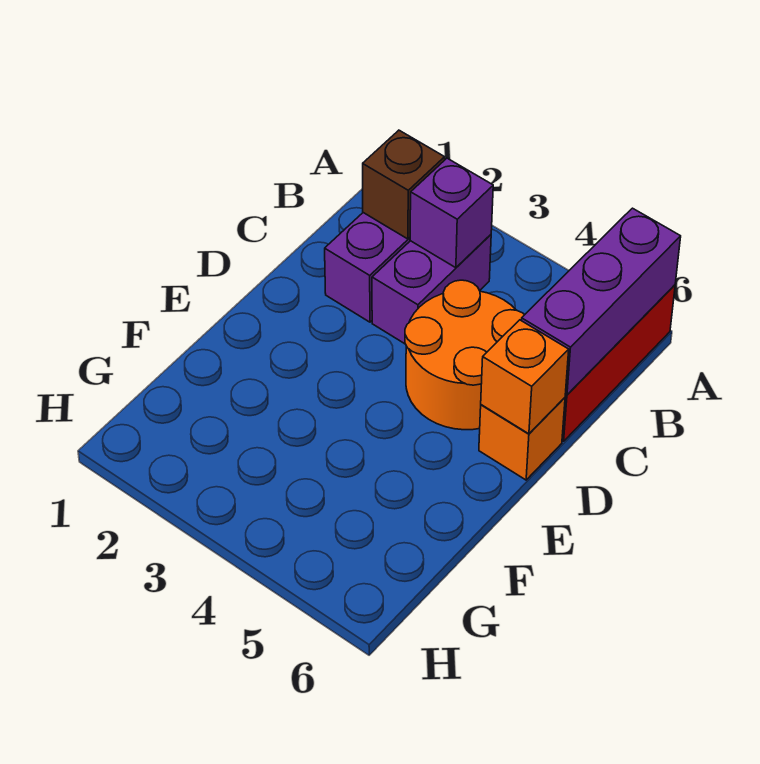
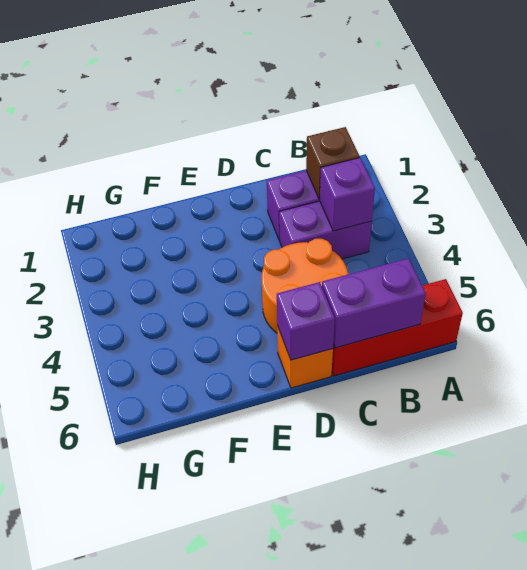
purple 1x3 brick [521,208,681,395] -> purple 1x2 brick [322,258,426,348]
orange 1x1 brick [481,320,569,434] -> purple 1x1 brick [277,282,335,360]

